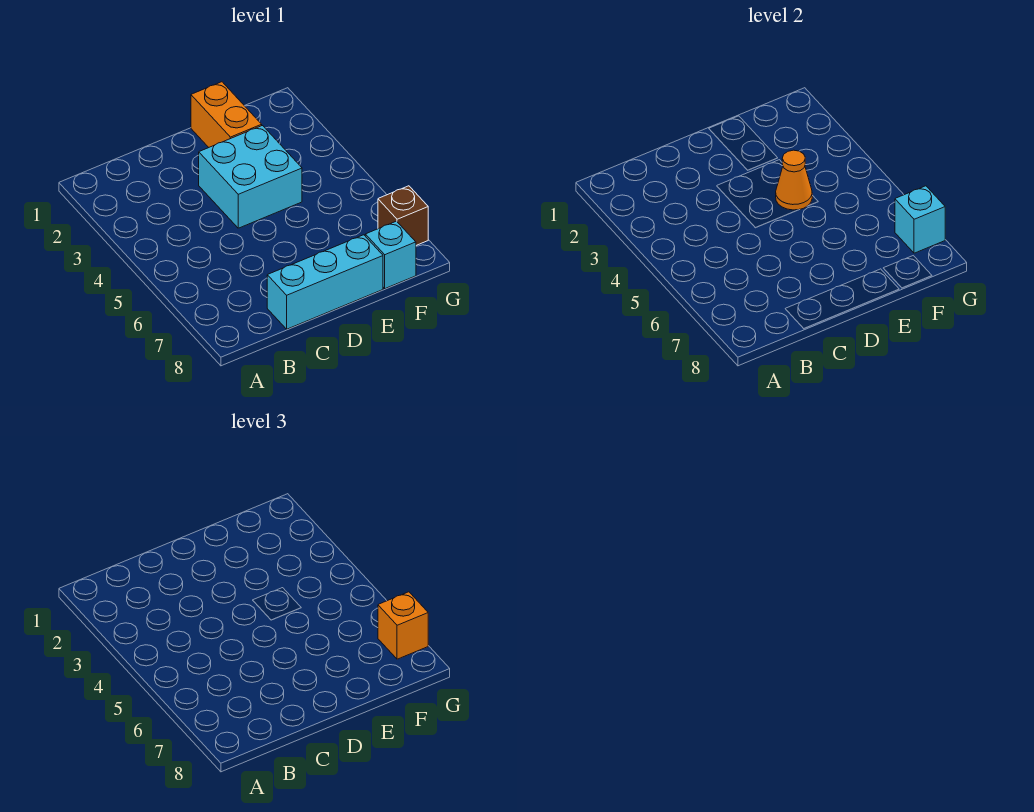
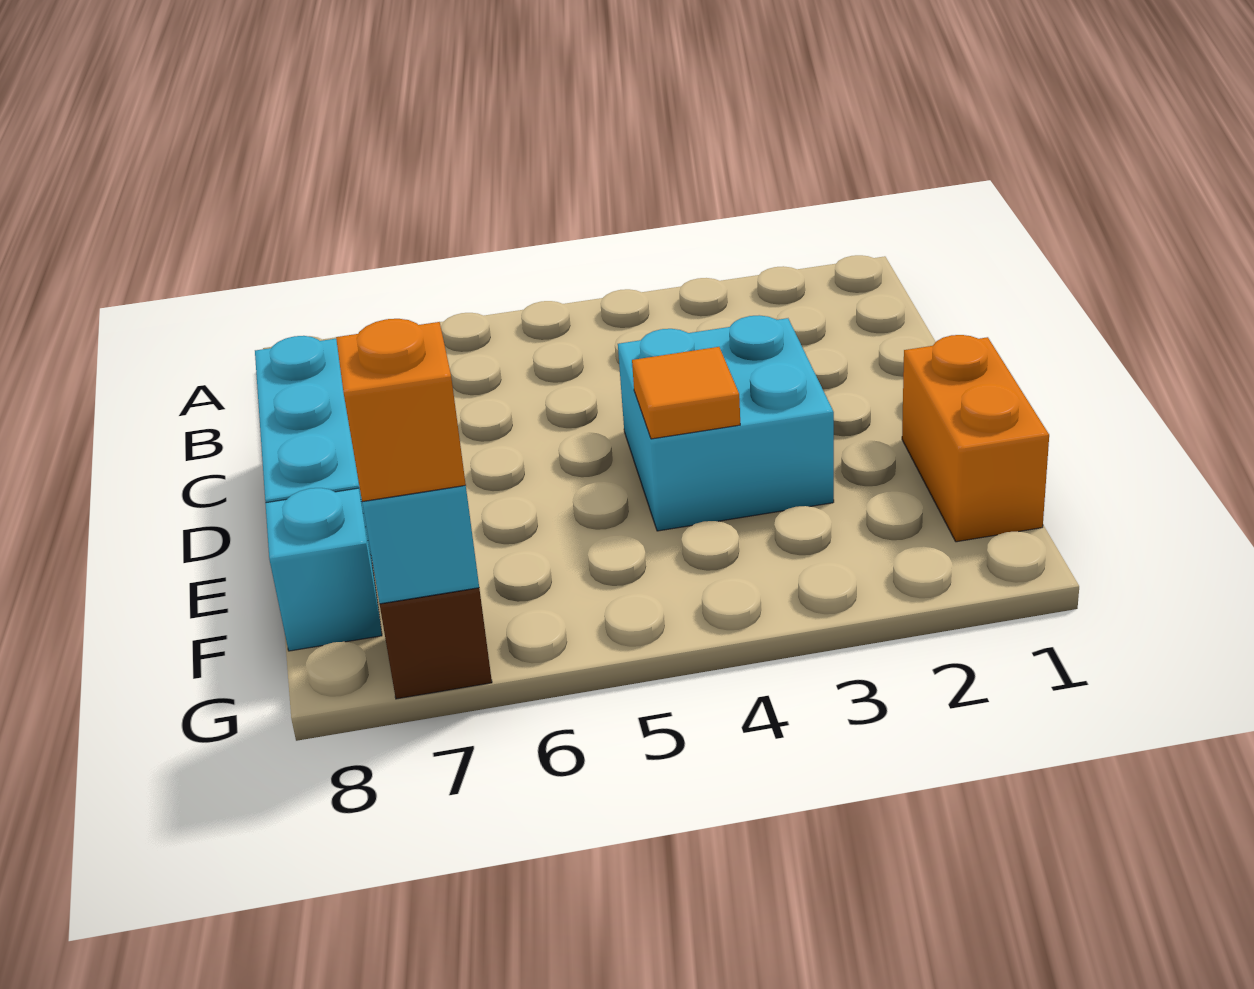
orange 1x2 brick [191,82,262,147] -> orange 1x2 brick turned to [902,335,1049,542]
orange 1x1 cone [776,150,812,210] -> orange 1x1 tile [632,347,740,439]

